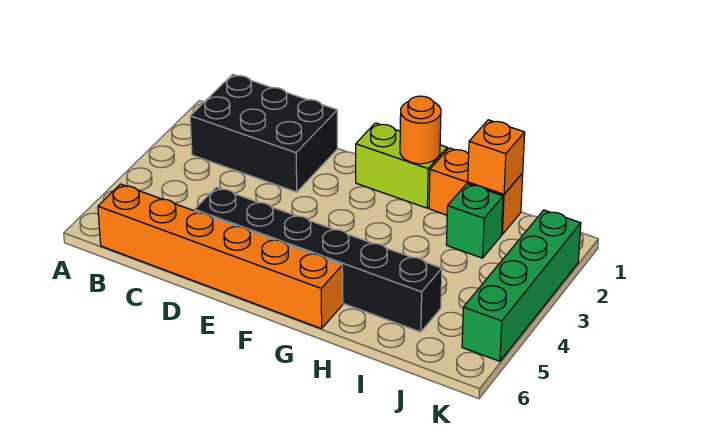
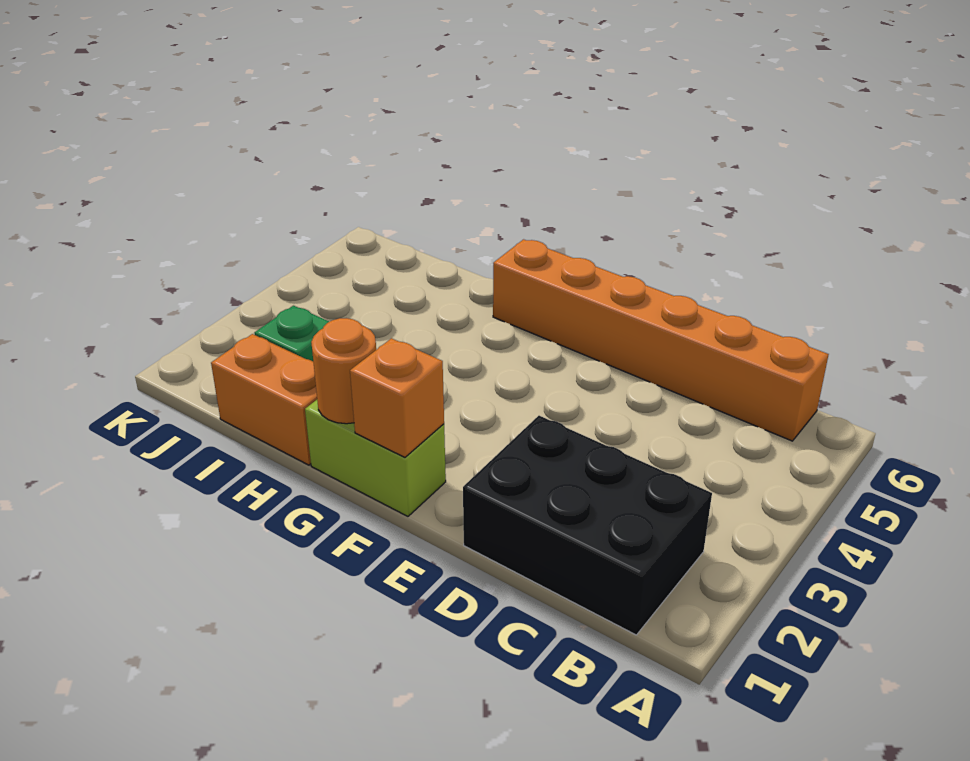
black 1x6 brick [195,187,442,332] -> none
orange 1x1 brick [468,120,525,194] -> orange 1x1 brick moved to [350,338,444,457]
green 1x4 brick [462,210,581,361] -> none

